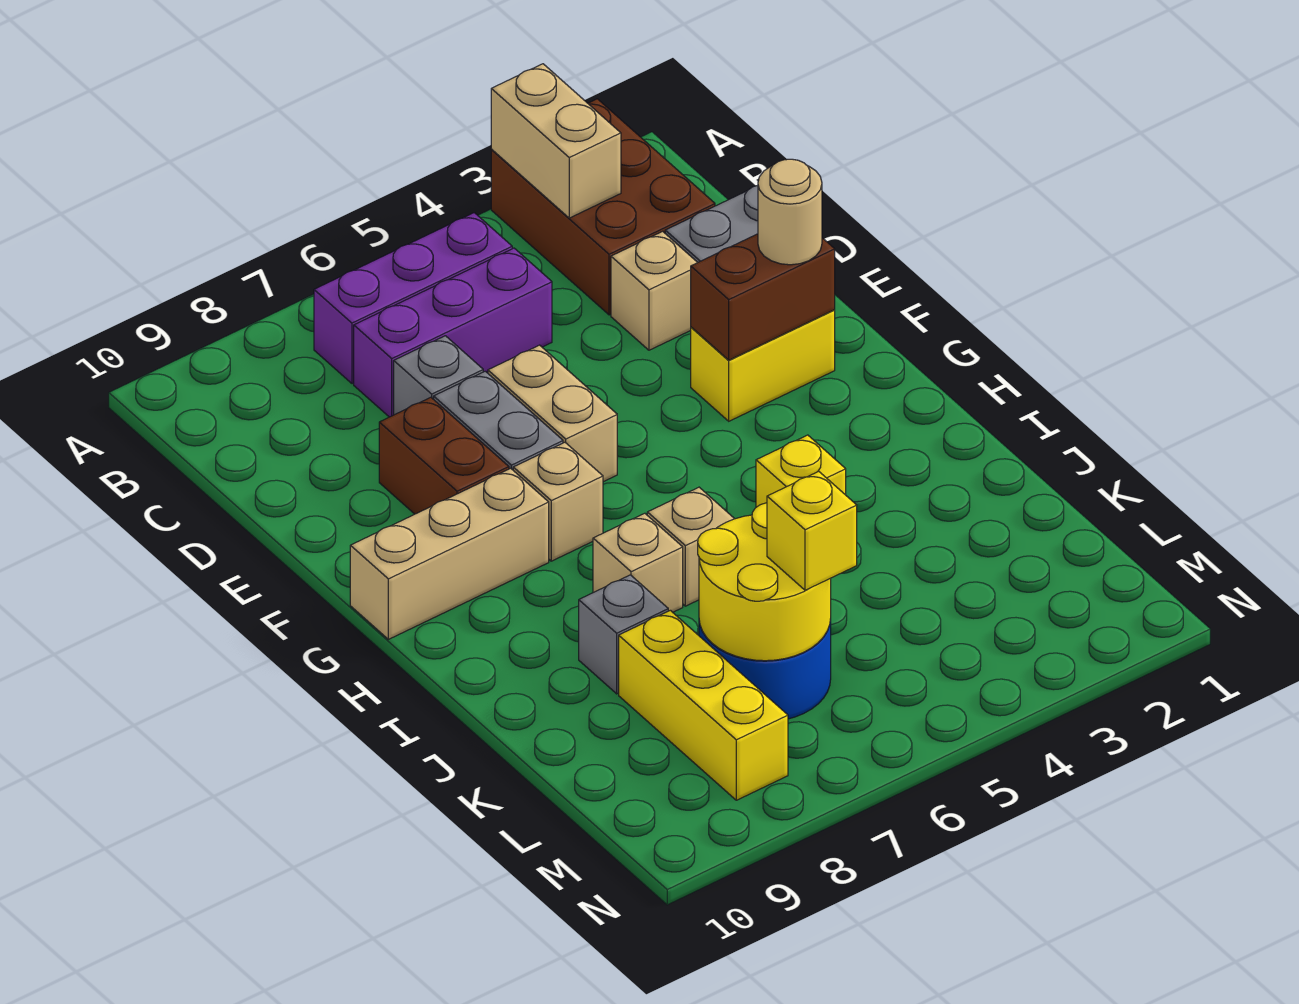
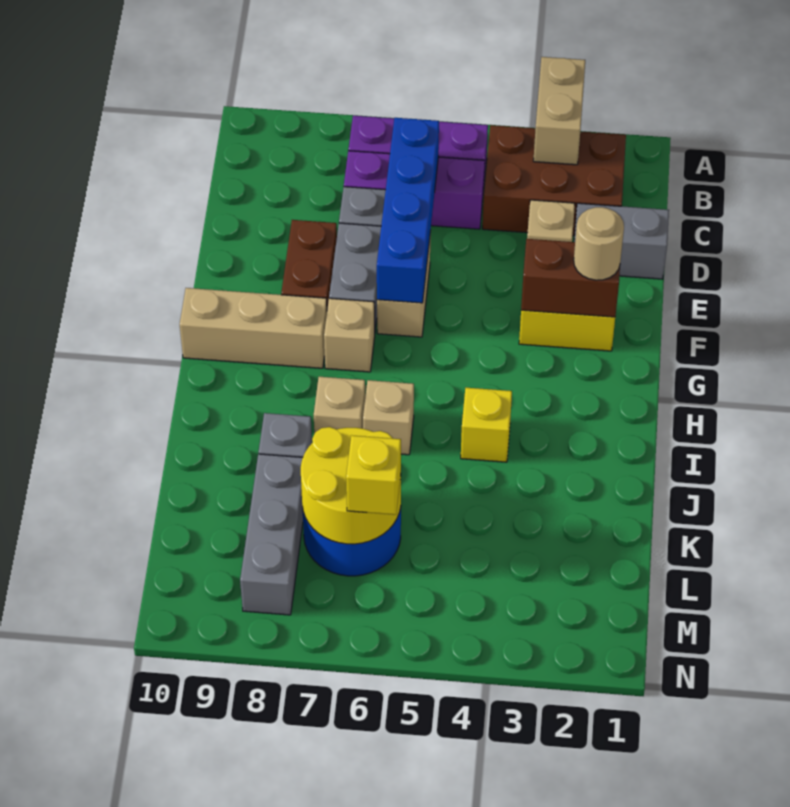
brown 2x3 brick [491,99,715,315] -> brown 2x3 brick turned to [482,125,626,236]
none -> blue 1x4 brick [377,118,439,303]
yellow 1x3 brick [619,610,788,800] -> grey 1x3 brick [240,454,303,615]

